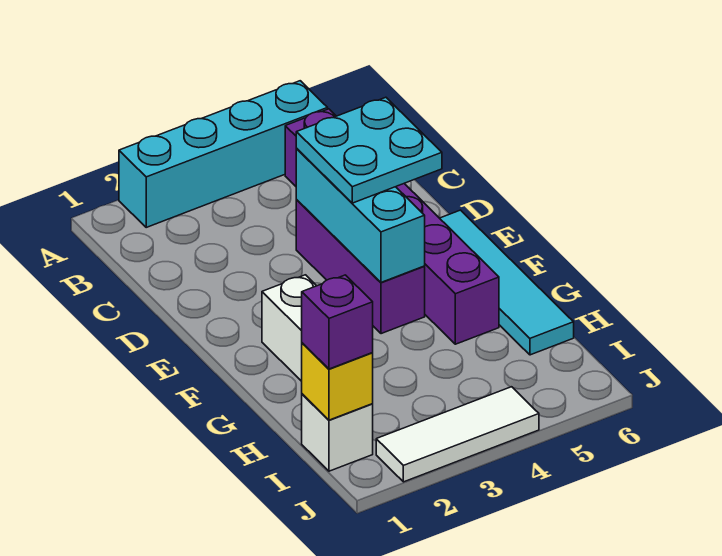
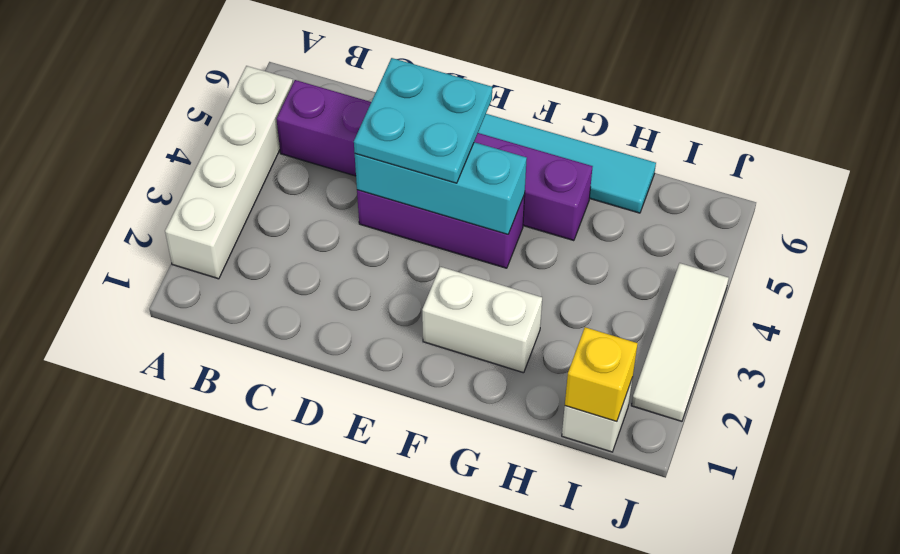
cyan 1x4 brick [119,81,328,227] -> white 1x4 brick [165,66,293,279]
purple 1x1 brick [302,275,373,369] -> none

